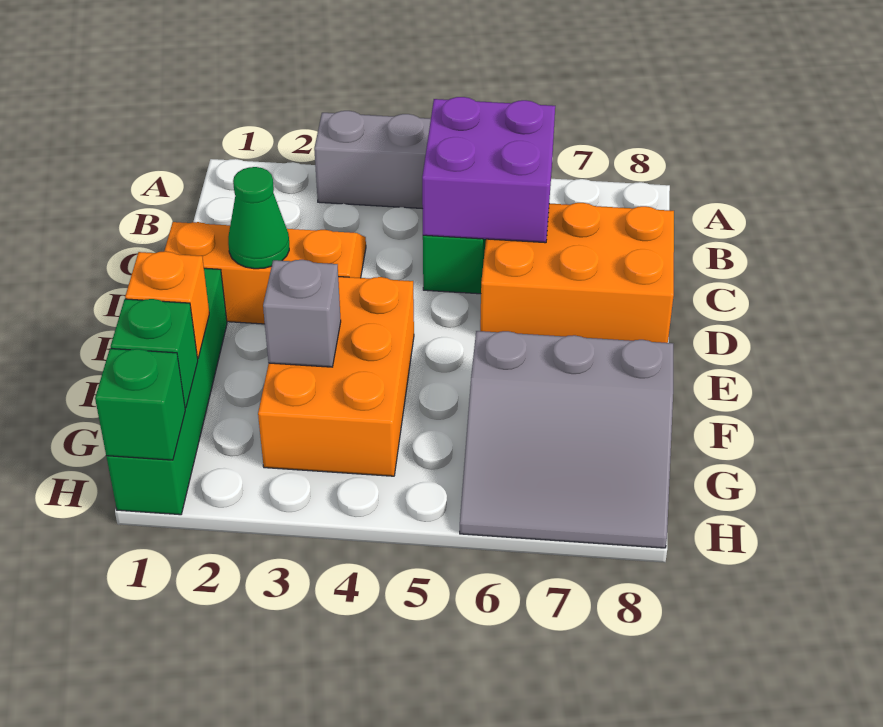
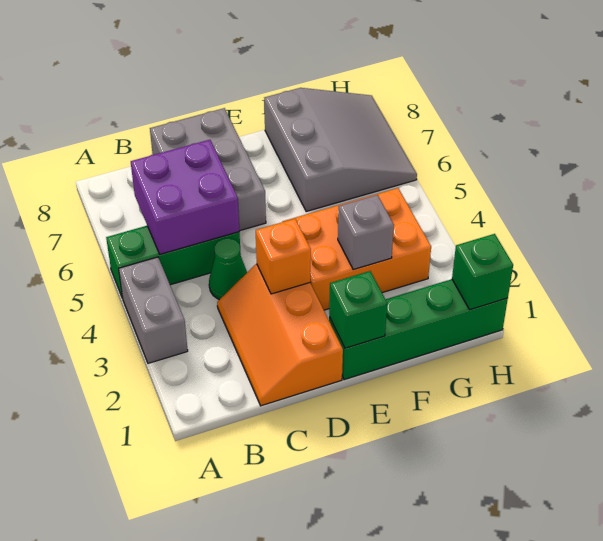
orange 2x3 brick [480,203,674,343] -> grey 2x3 brick [150,108,266,231]
green 1x1 cone [228,167,289,269] -> green 1x1 cone moved to [209,238,247,300]
orange 1x1 brick [125,251,209,359] -> orange 1x1 brick moved to [256,219,311,294]
green 1x1 brick [111,299,198,408] -> green 1x1 brick moved to [329,271,387,348]

